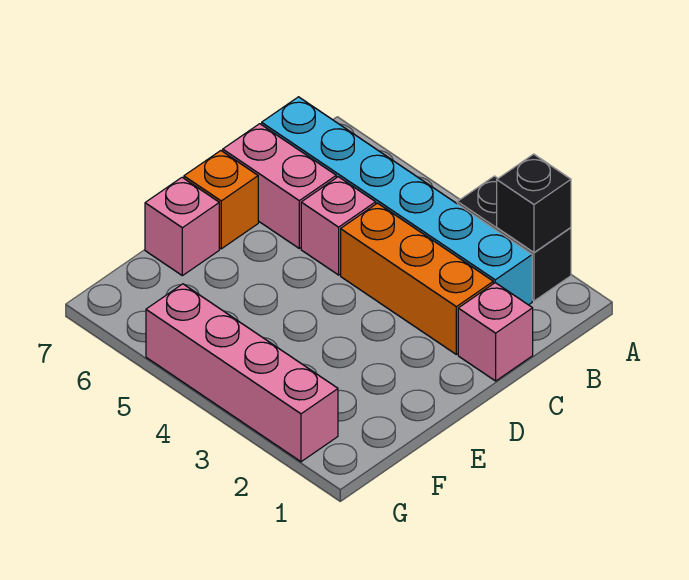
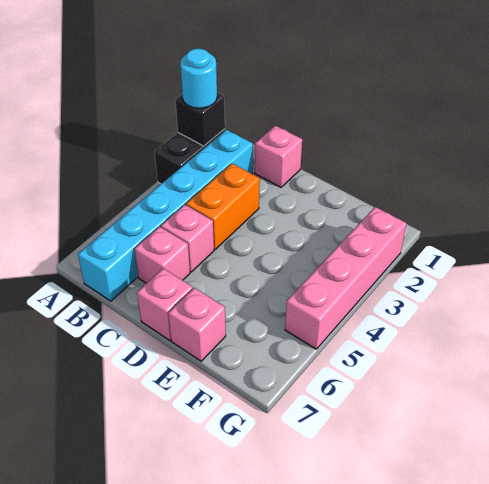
none -> cyan 1x1 round brick [180,49,217,108]
orange 1x3 brick [341,203,493,354] -> orange 1x2 brick [186,163,260,249]
pink 1x2 brick [223,124,336,248] -> pink 1x1 brick [135,227,190,283]
orange 1x1 brick [184,151,258,249] -> pink 1x1 brick [137,268,193,341]

